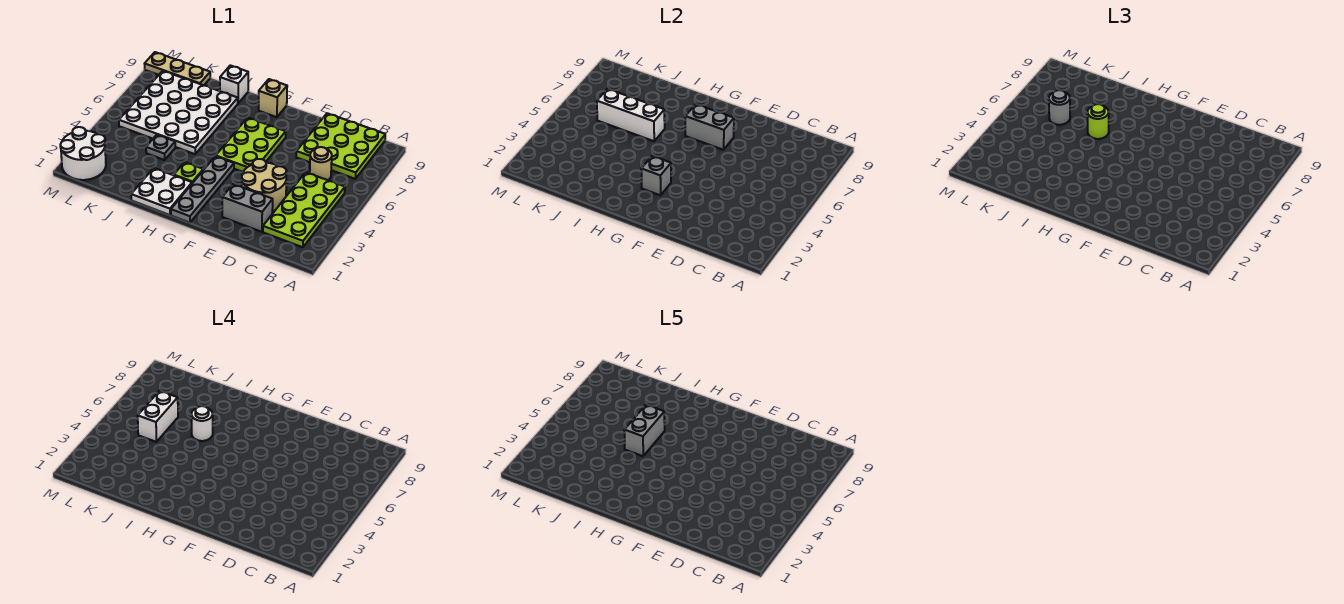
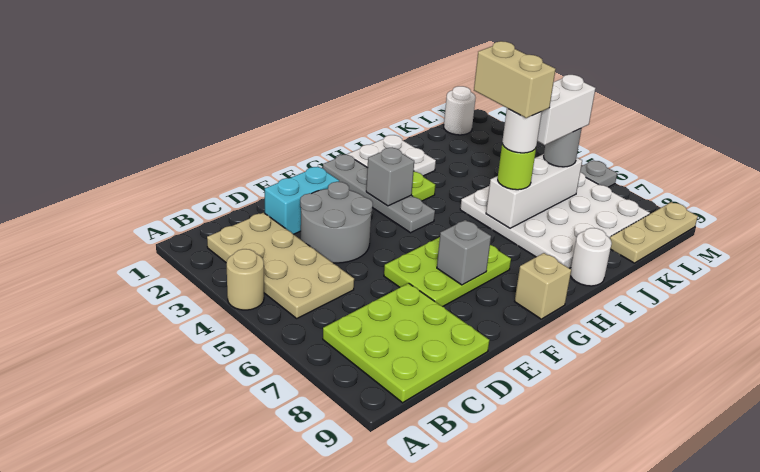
lime 2x4 plate [263,172,345,247] -> tan 2x4 plate [207,213,354,318]
tan 1x1 round brick [310,147,332,180] -> tan 1x1 round brick moved to [227,249,264,310]
grey 1x2 brick [222,184,273,232] -> cyan 1x2 brick [265,167,339,234]
tan 2x2 round brick [242,159,286,212] -> grey 2x2 round brick [300,182,373,263]
lime 2x3 plate [216,118,286,172] -> lime 2x3 plate turned to [384,237,511,306]
grey 1x2 brick [685,104,734,150] -> grey 1x1 brick [437,220,491,285]
grey 1x2 brick [624,405,665,456] -> tan 1x2 brick [474,41,556,118]
white 1x1 brick [220,65,248,103] -> white 1x1 round brick [570,228,612,286]
grey 1x1 plate [146,135,175,160] -> grey 1x1 plate moved to [580,161,617,187]
white 1x2 brick [138,391,178,442] -> white 1x2 brick turned to [537,75,596,145]
white 2x2 round brick [60,127,106,180] -> white 1x1 round brick [444,86,476,135]

